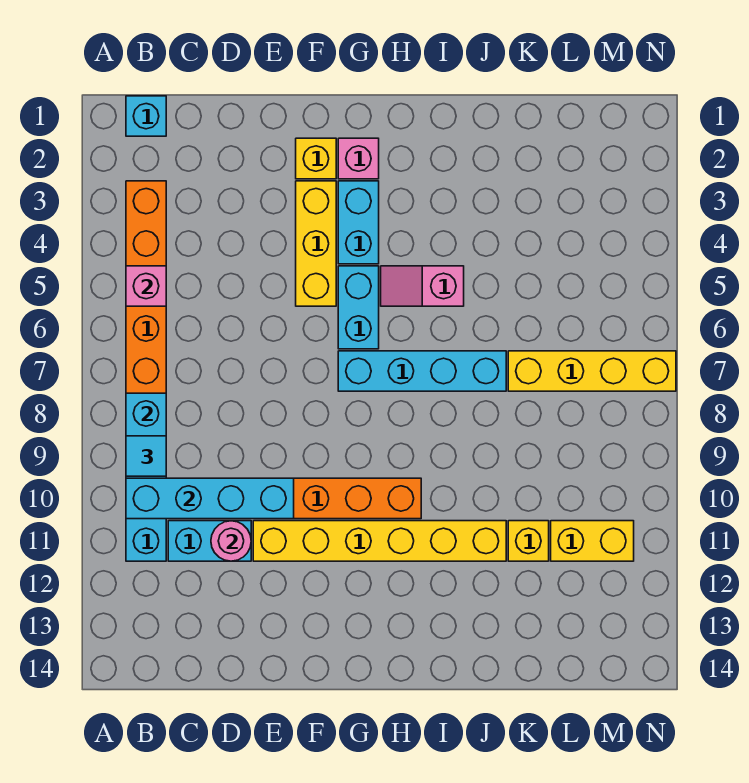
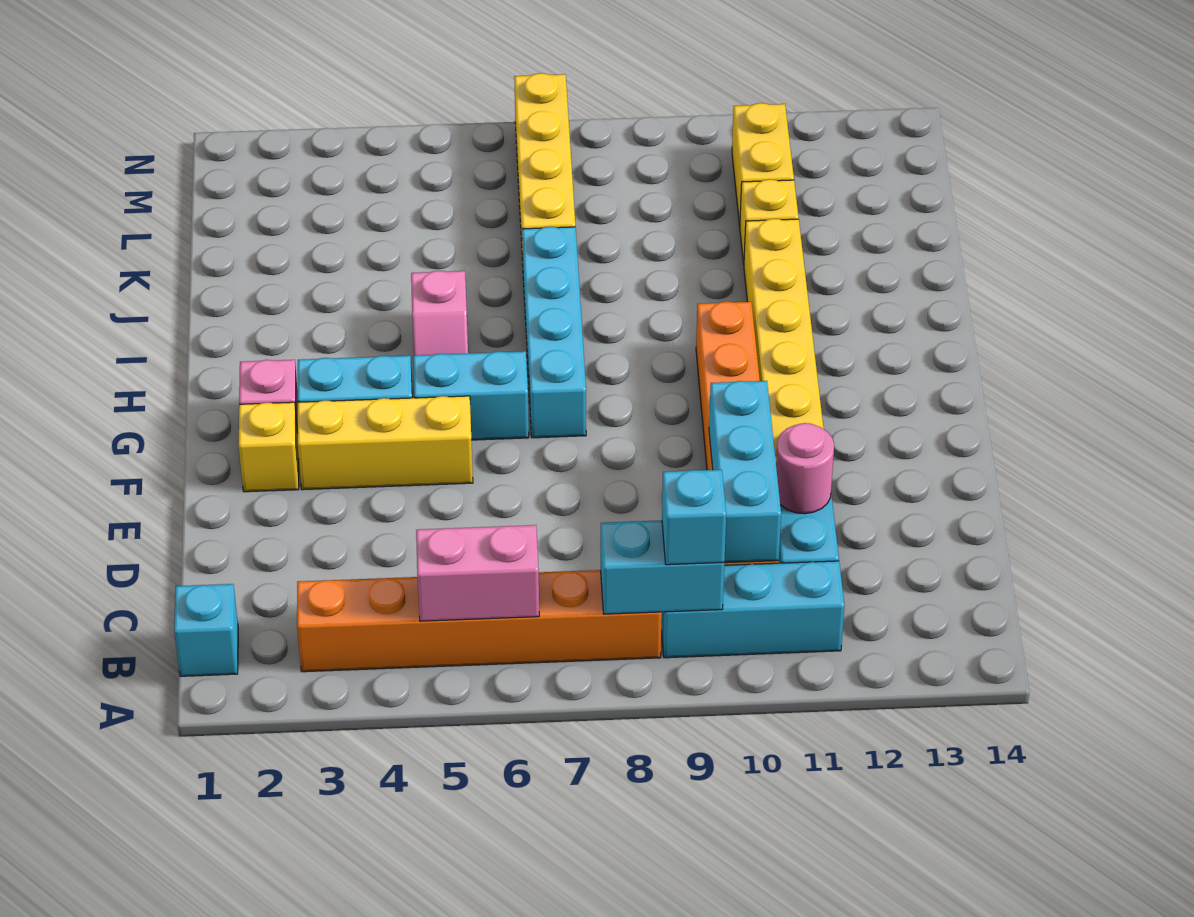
pink 1x1 brick [126,266,166,306] -> pink 1x2 brick [416,525,539,621]
cyan 1x1 tile [126,436,166,476] -> cyan 1x1 brick [662,470,726,565]
cyan 1x4 brick [126,478,294,519] -> cyan 1x3 brick [709,381,781,563]

